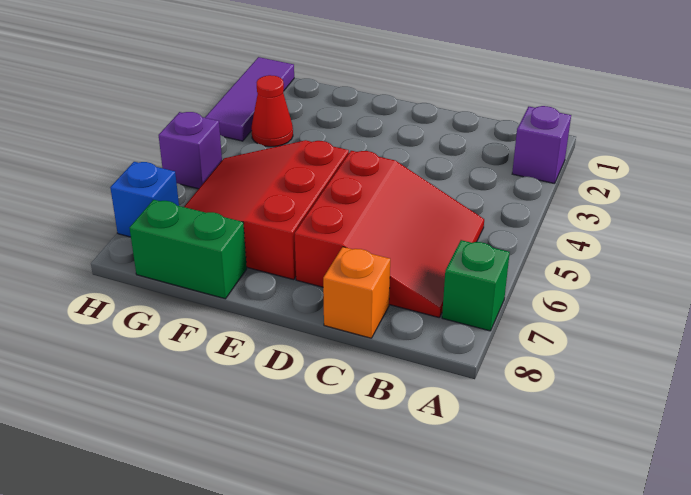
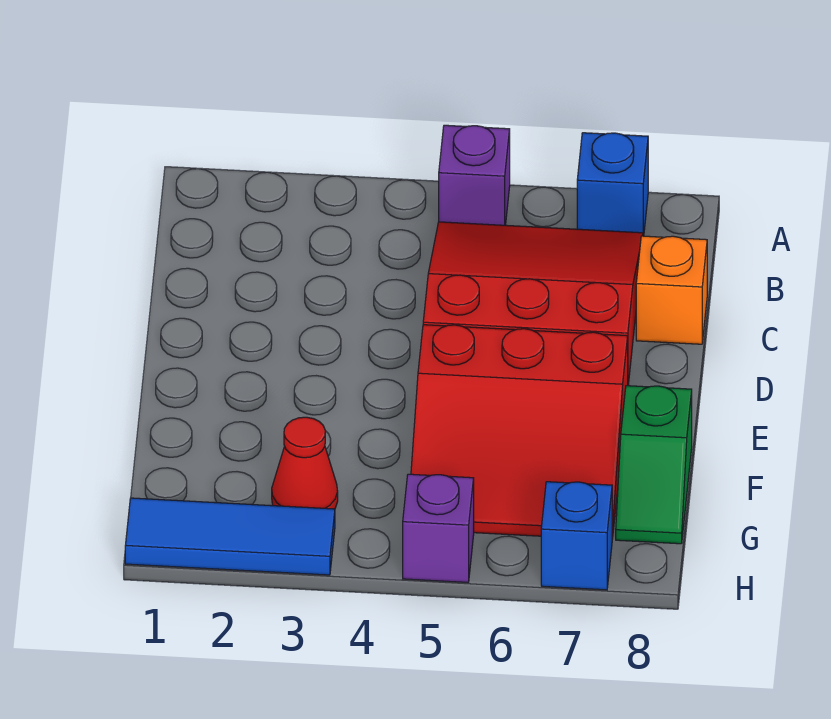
purple 1x1 brick [512,106,571,184] -> purple 1x1 brick moved to [439,125,510,225]
green 1x1 brick [442,240,510,331] -> blue 1x1 brick [577,133,648,236]
green 1x2 brick [130,200,247,299] -> green 1x2 slope [616,386,692,544]
purple 1x3 tile [205,57,294,141] -> blue 1x3 tile [125,498,335,575]

